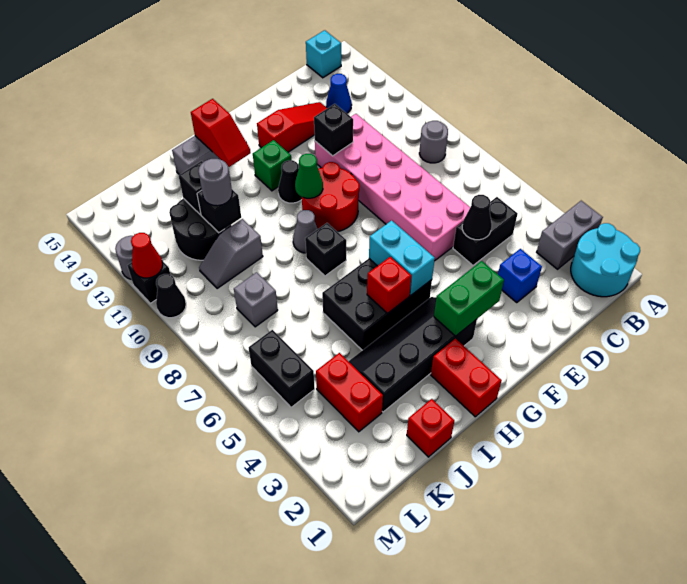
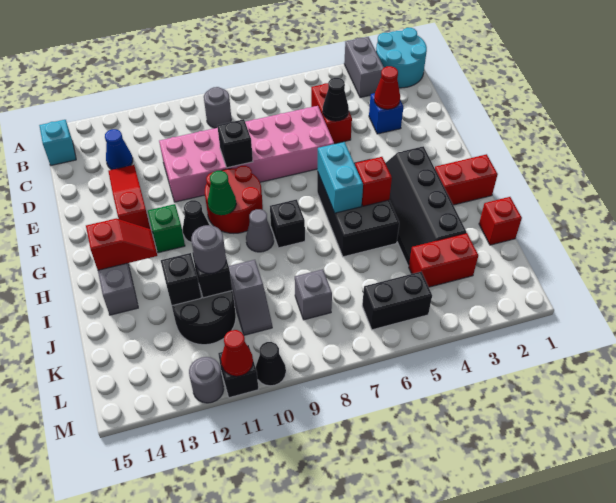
black 1x2 brick [453,197,517,265] -> red 1x2 brick [311,83,352,144]
none -> red 1x1 cone [374,66,400,109]
black 1x1 brick [314,104,353,156] -> black 1x1 brick moved to [217,119,253,168]
green 1x2 brick [434,261,504,336] -> none
cyan 1x2 brick [369,220,435,296] -> cyan 1x2 brick turned to [317,142,363,213]

